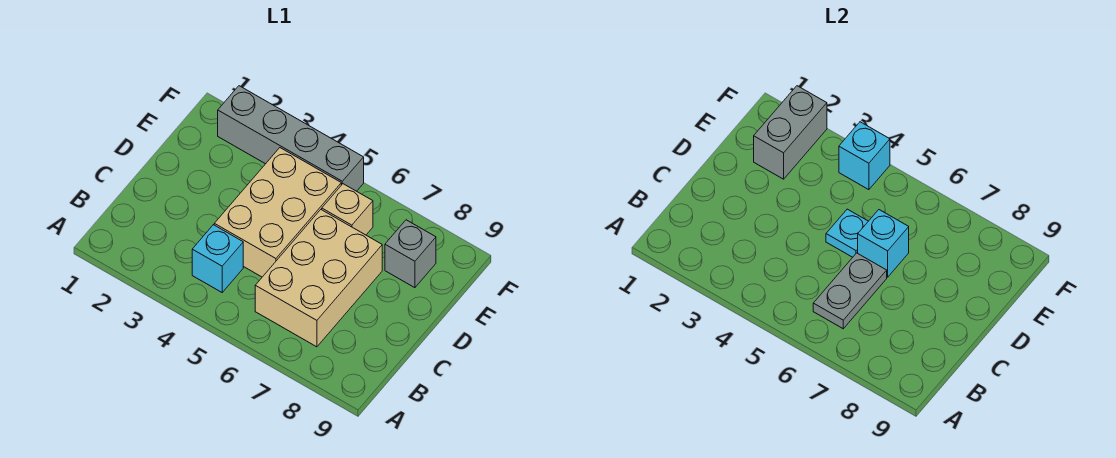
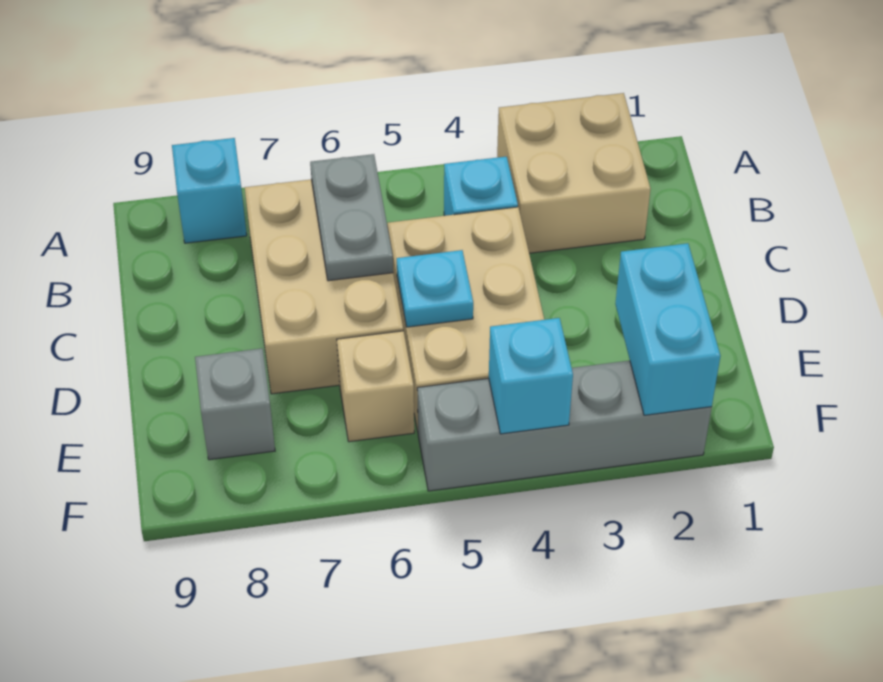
none -> tan 2x2 brick [497,93,650,253]
cyan 1x1 brick [858,210,909,277] -> cyan 1x1 brick moved to [172,138,247,243]
grey 1x2 brick [754,86,827,179] -> cyan 1x2 brick [615,243,720,415]

